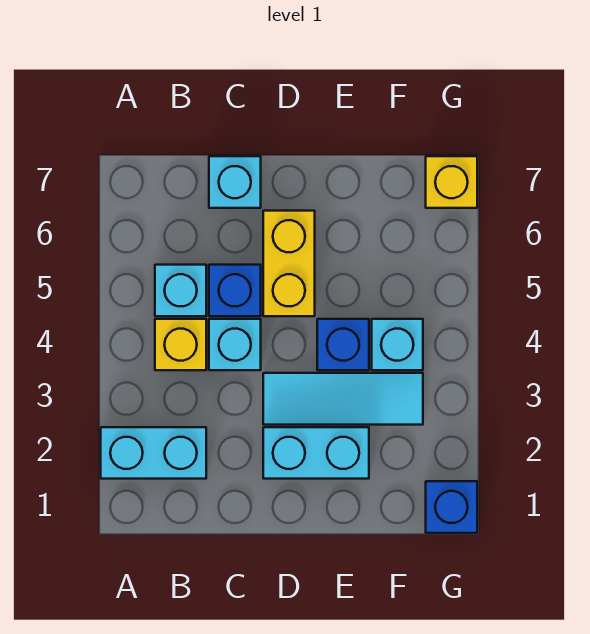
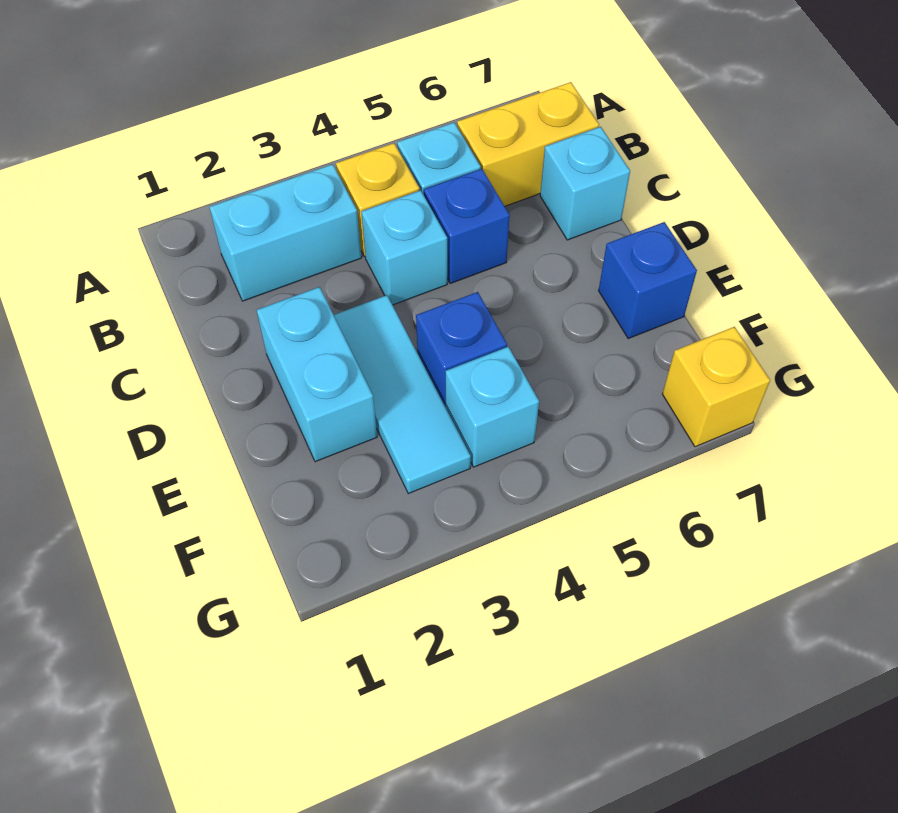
cyan 1x2 brick [101,427,206,479] -> cyan 1x2 brick turned to [210,164,362,301]
yellow 1x2 brick [263,211,315,316] -> yellow 1x2 brick moved to [457,82,599,206]
blue 1x1 brick [426,481,477,533] -> blue 1x1 brick moved to [599,222,697,338]

